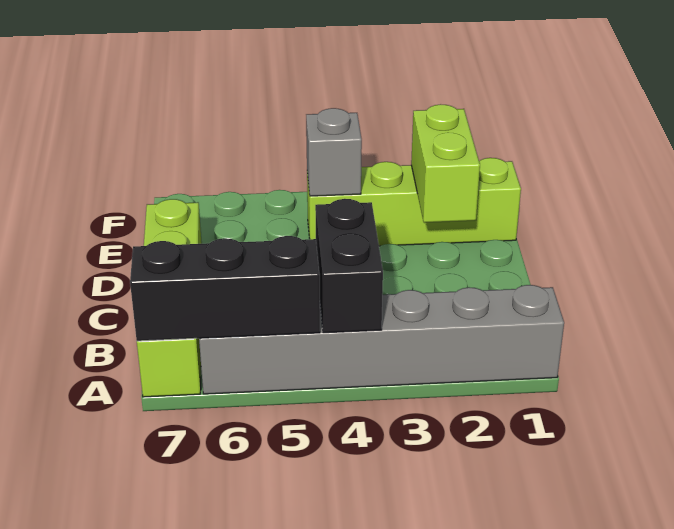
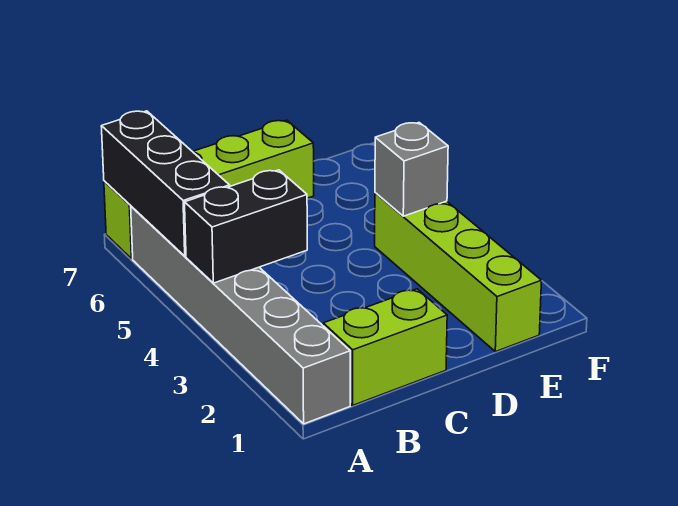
lime 1x2 brick [411,104,480,223] -> lime 1x2 brick moved to [323,289,447,405]

